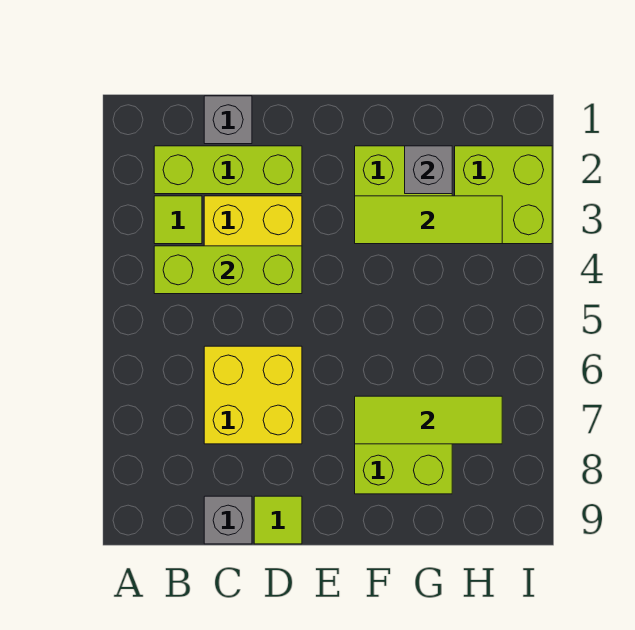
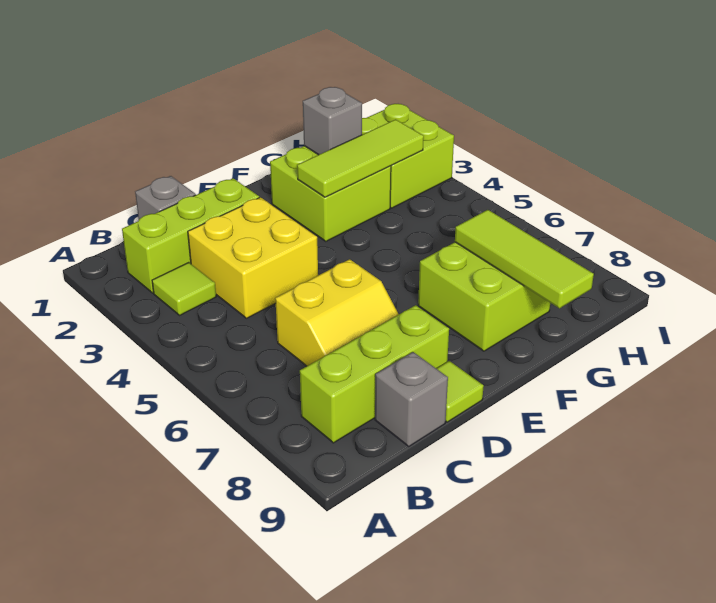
lime 1x3 brick [154,246,302,294] -> lime 1x3 brick moved to [300,305,449,443]
yellow 2x2 brick [204,346,302,444] -> yellow 2x2 slope [275,259,399,366]
lime 1x3 tile [355,396,502,444] -> lime 1x3 tile turned to [455,210,594,308]

